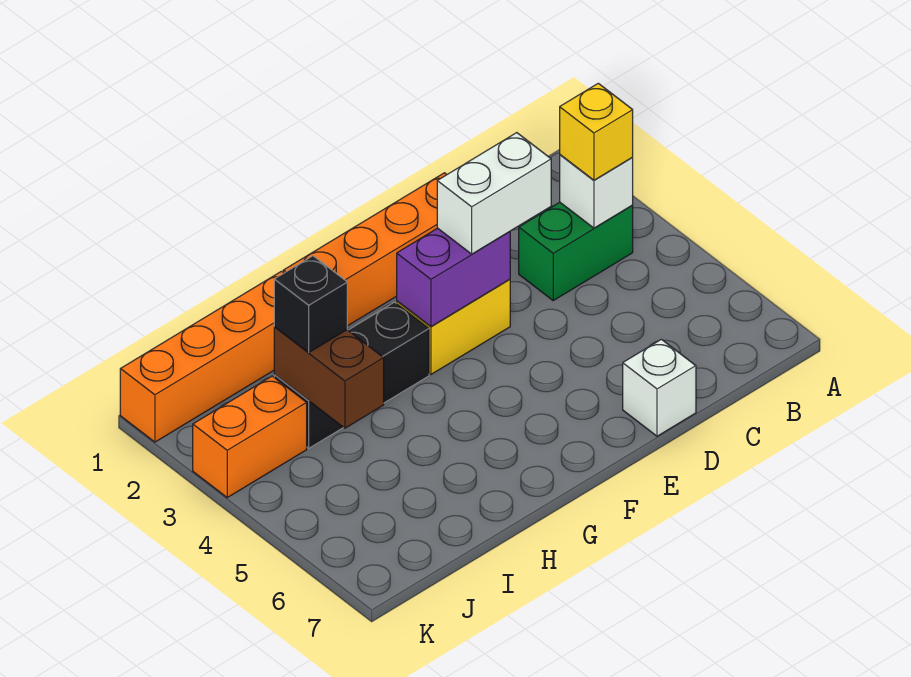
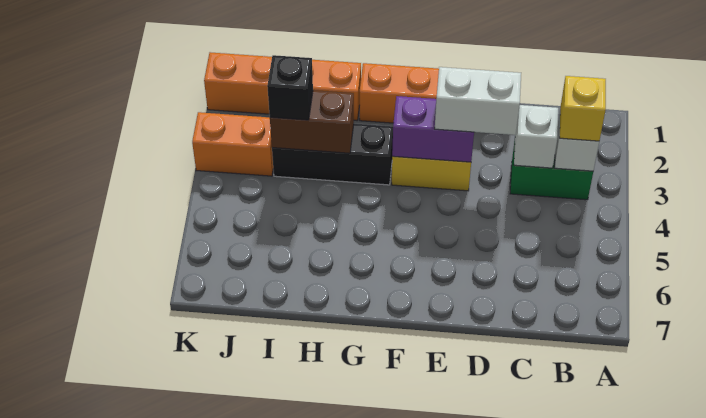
white 1x1 brick [623,339,696,436] -> white 1x1 brick moved to [514,105,558,168]
brown 1x2 brick [274,327,384,428] -> brown 1x2 brick turned to [270,90,354,153]

